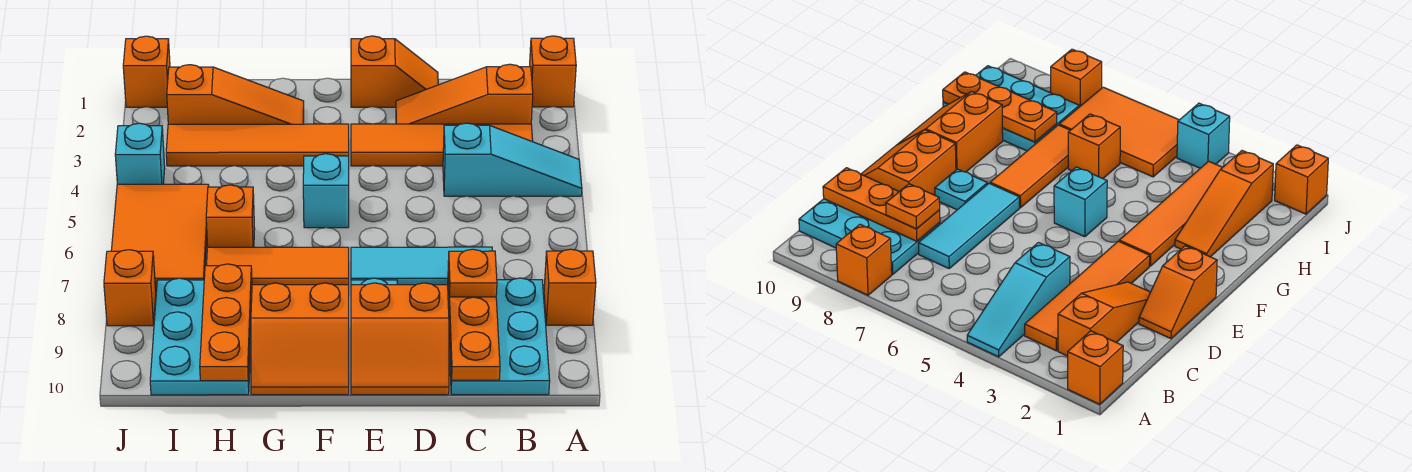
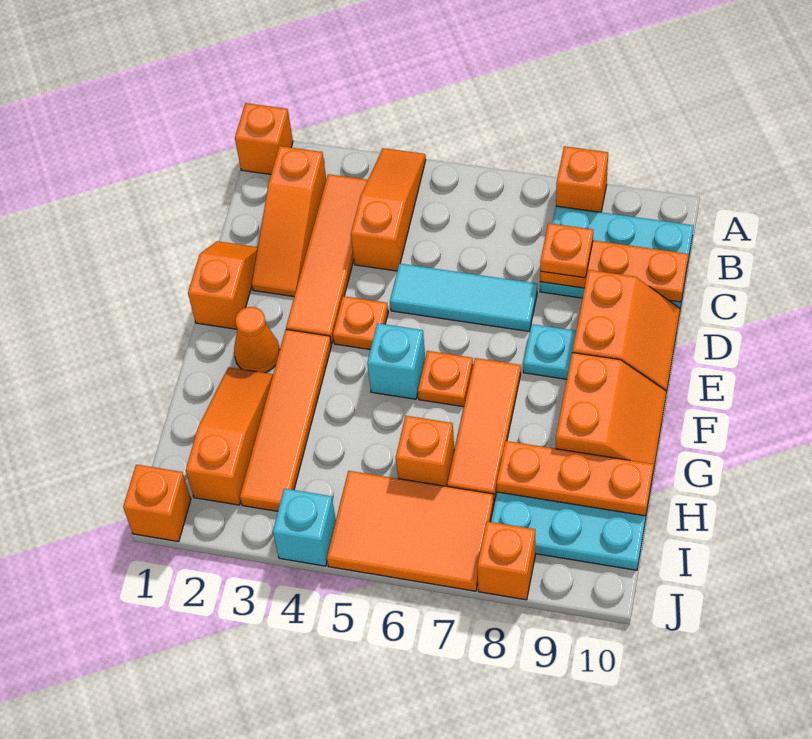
cyan 1x3 slope [443,123,582,196] -> orange 1x3 slope [351,148,426,271]
cyan 1x3 tile [351,247,492,285] -> cyan 1x3 tile turned to [390,264,537,331]
none -> orange 1x1 plate [333,296,388,350]
none -> orange 1x1 cone [234,307,280,373]
none -> orange 1x1 plate [418,351,473,407]

